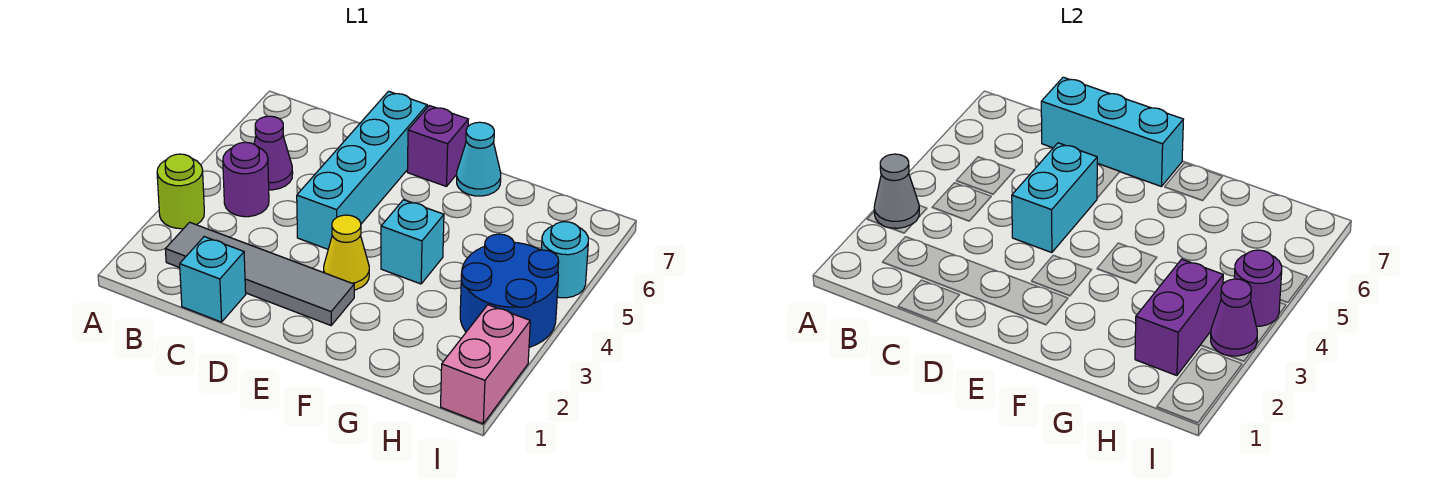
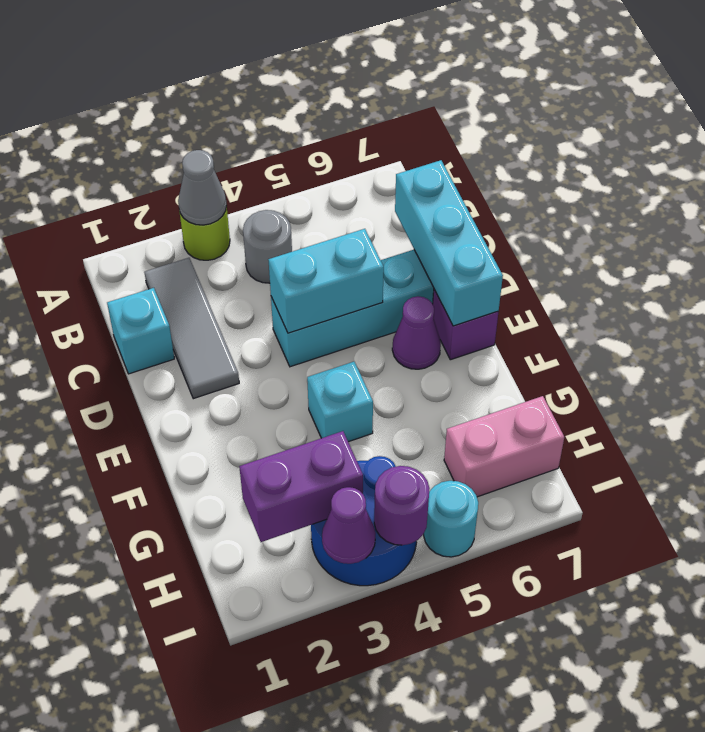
grey 1x4 tile [165,222,354,325] -> grey 1x3 tile [145,258,239,399]
purple 1x1 round brick [223,142,269,217] -> grey 1x1 round brick [243,210,292,283]
purple 1x1 cone [254,116,293,190] -> purple 1x1 cone moved to [392,296,441,369]
yellow 1x1 cone [324,215,369,290] -> none
cyan 1x1 cone [457,122,501,196] -> none
pink 1x2 brick [441,305,530,424] -> pink 1x2 brick moved to [444,396,564,497]

